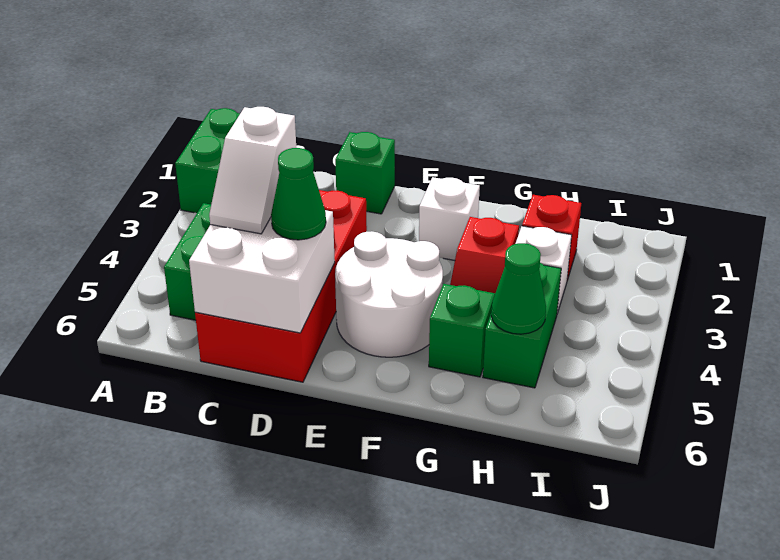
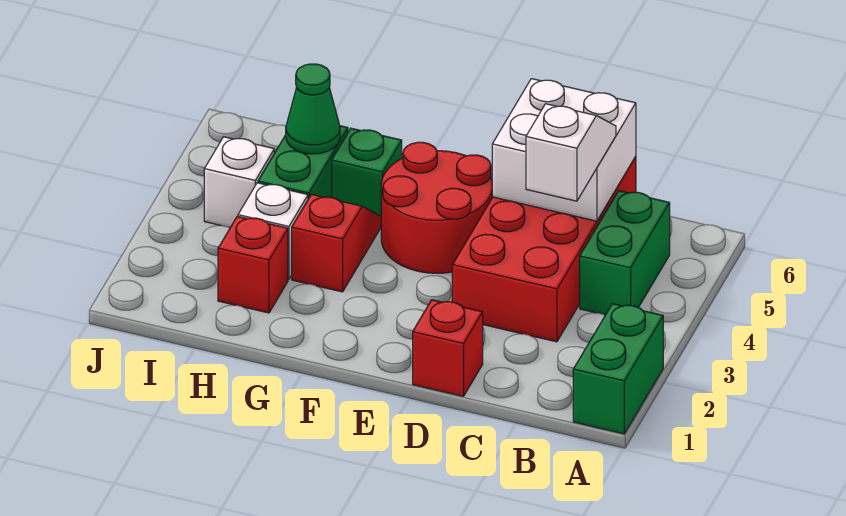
green 1x1 brick [335,132,395,214] -> red 1x1 brick [413,300,483,396]
green 1x1 cone [271,148,326,240] -> none
white 2x2 round brick [335,231,443,357] -> red 2x2 round brick [381,142,492,273]
white 1x1 brick [419,177,480,260] -> white 1x1 brick moved to [204,137,274,228]

